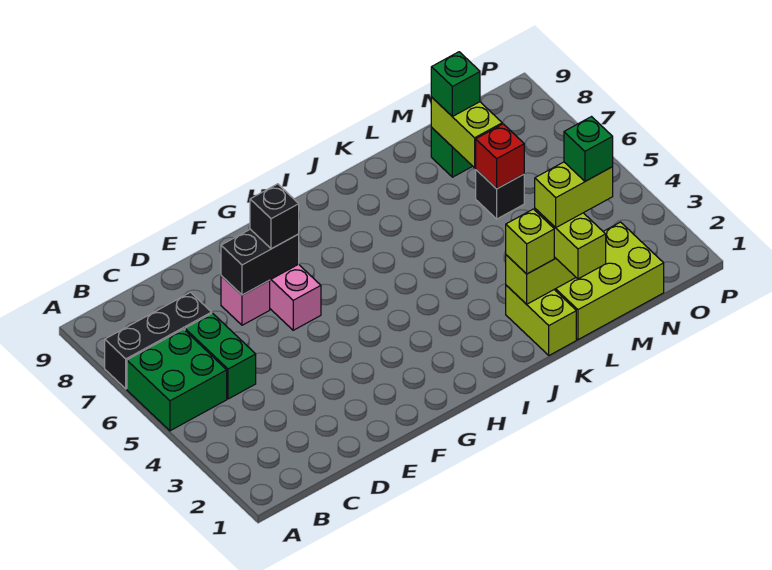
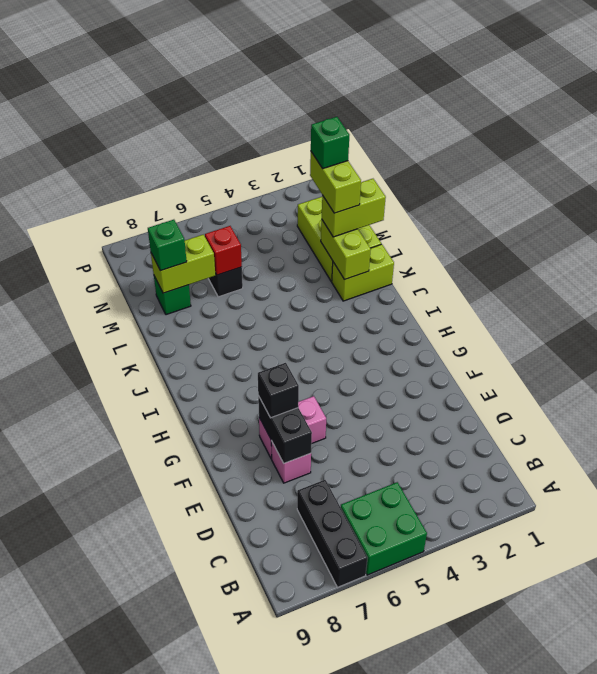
green 1x2 brick [185,313,256,399] -> none
lime 1x1 brick [506,209,554,274] -> none

